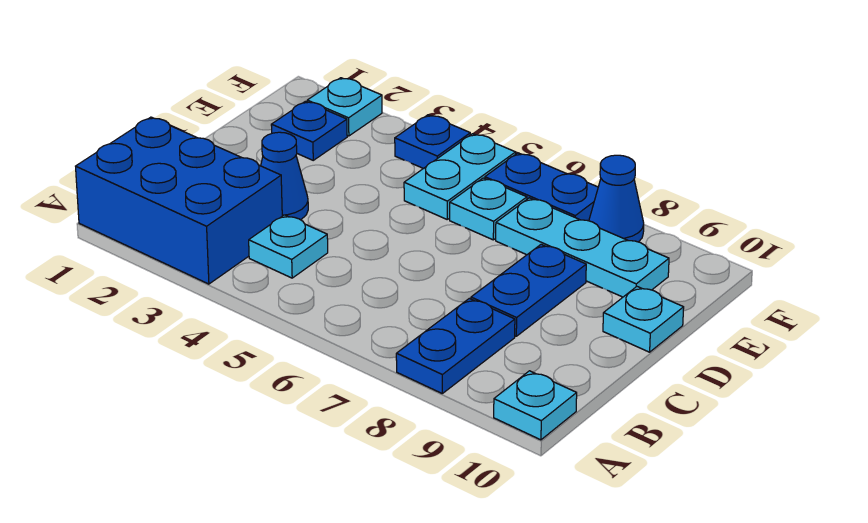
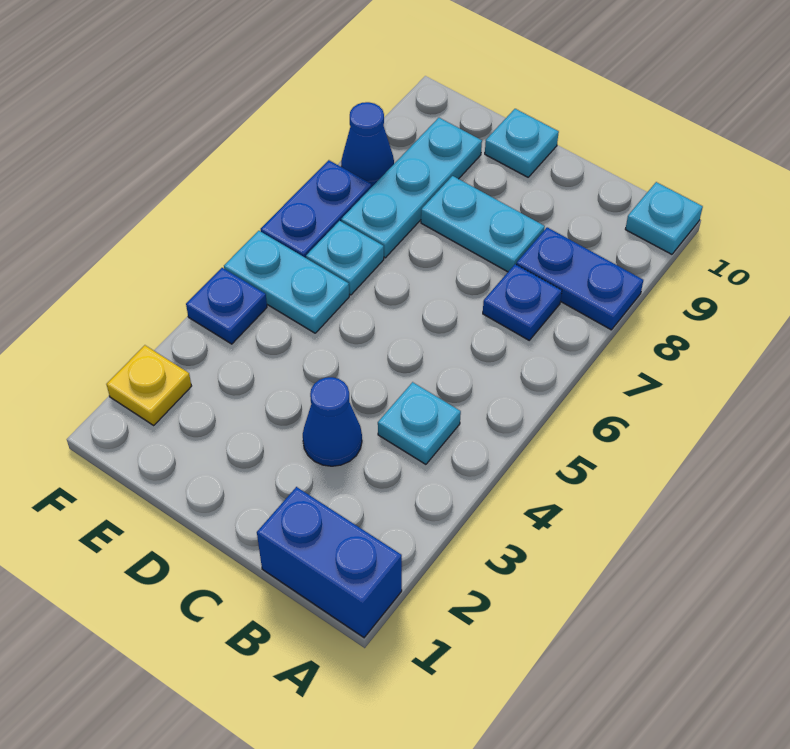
blue 2x3 brick [76,117,282,284] -> blue 1x2 brick [257,487,402,637]
blue 1x2 plate [471,244,586,336] -> cyan 1x2 plate [421,176,545,272]
blue 1x1 plate [271,101,347,160] -> blue 1x1 plate moved to [483,264,562,340]
cyan 1x1 plate [307,78,382,136] -> yellow 1x1 plate [106,345,191,425]

